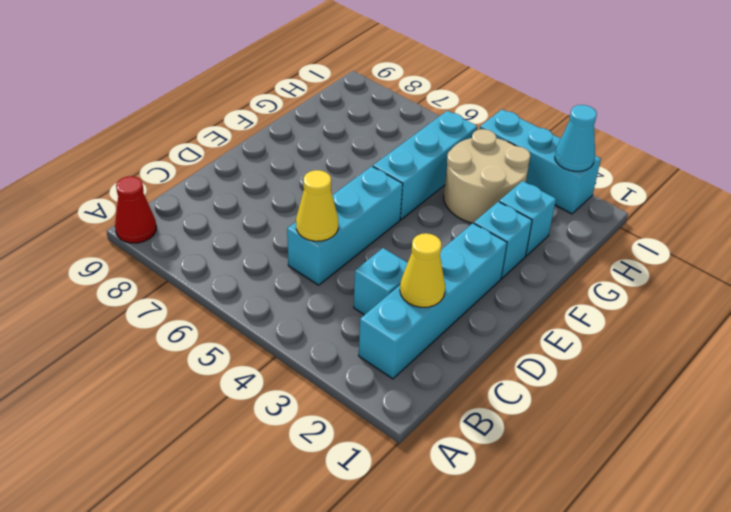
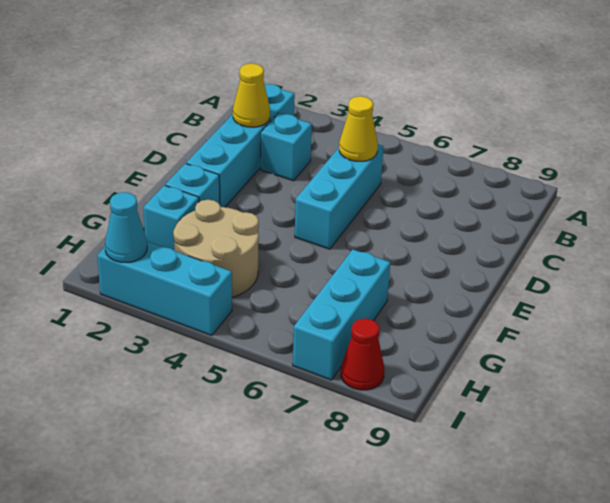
red 1x1 cone [115,176,156,243] -> red 1x1 cone moved to [341,318,384,390]
cyan 1x3 brick [373,111,477,219] -> cyan 1x3 brick moved to [293,250,390,380]

